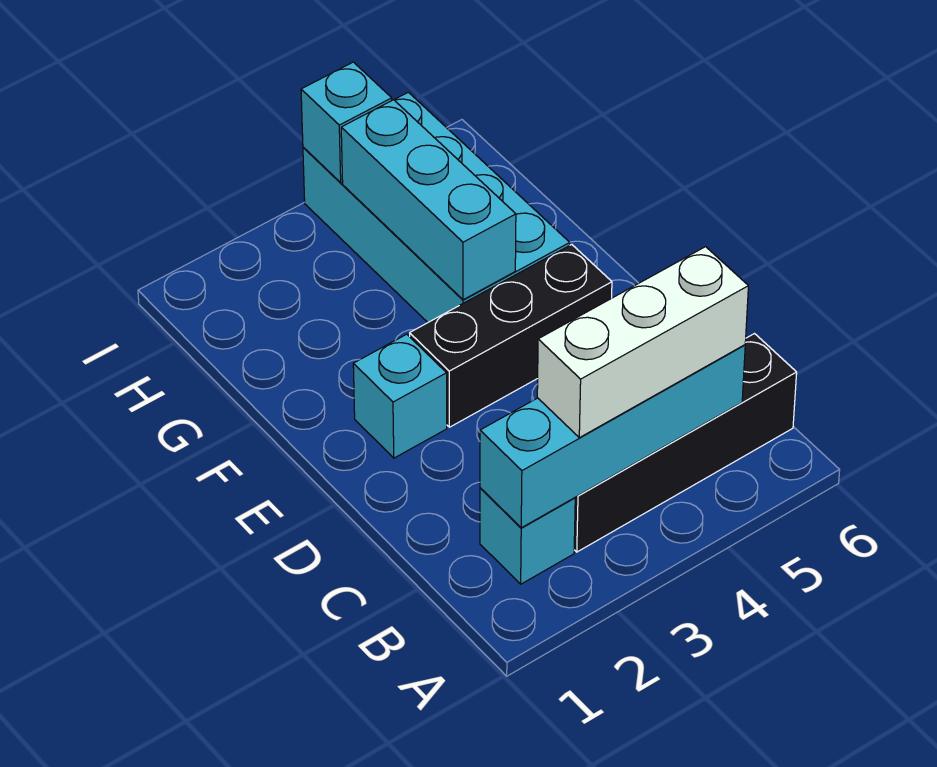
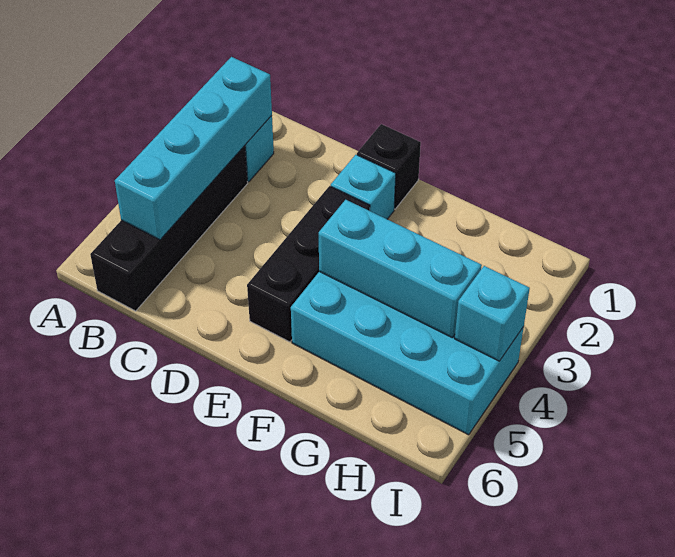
white 1x3 brick [537,247,748,438] -> none
none -> black 1x1 brick [357,124,421,209]

